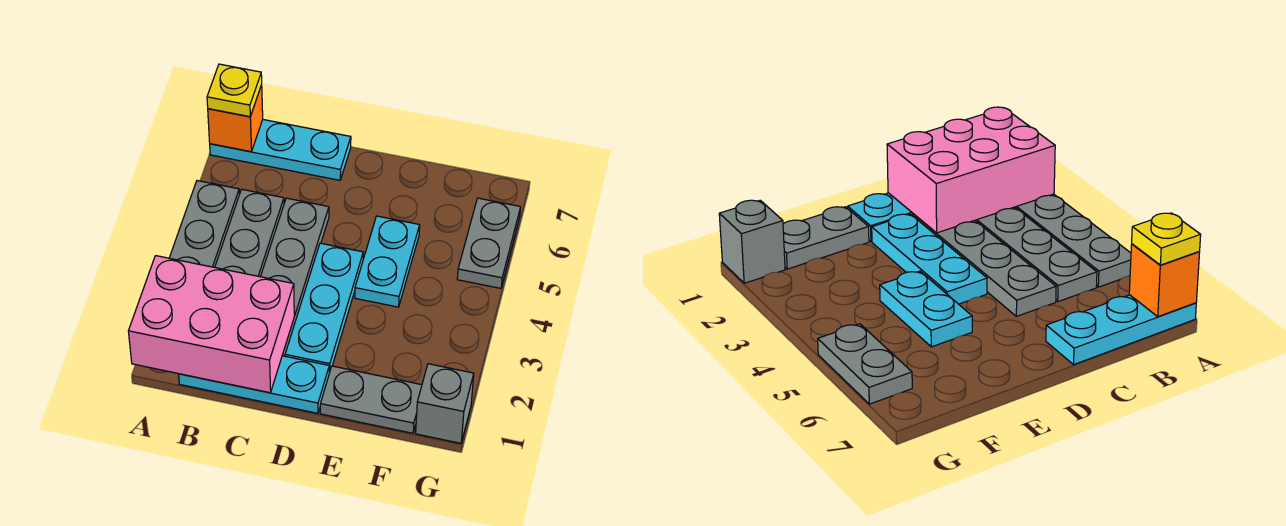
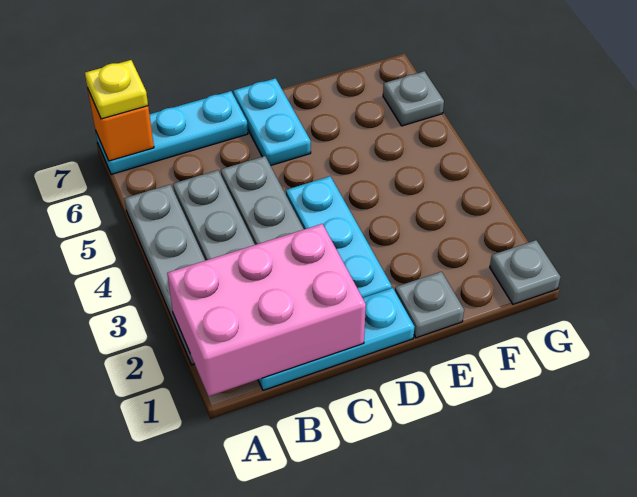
grey 1x2 plate [320,366,422,433] -> grey 1x1 plate [395,272,464,338]
cyan 1x2 plate [355,216,420,307] -> cyan 1x2 plate moved to [233,78,311,166]
grey 1x1 brick [416,364,474,443] -> grey 1x1 plate [490,240,560,304]
grey 1x2 plate [457,198,521,288] -> grey 1x1 plate [383,71,444,126]

